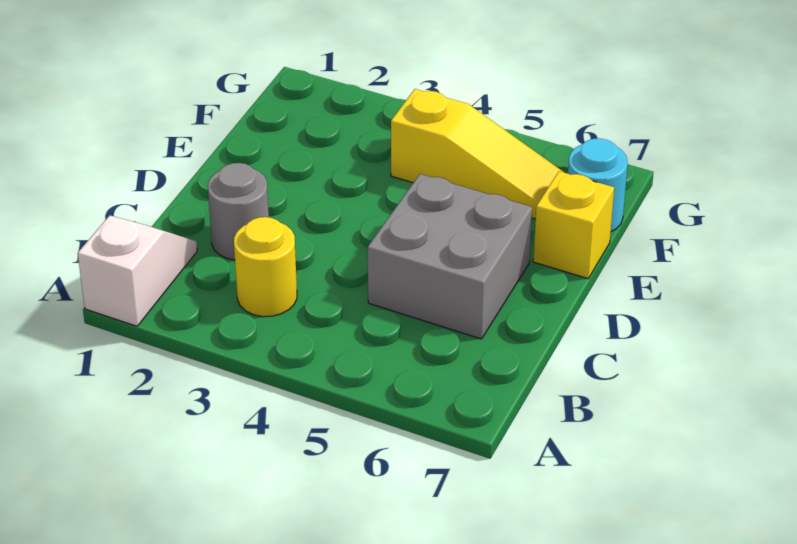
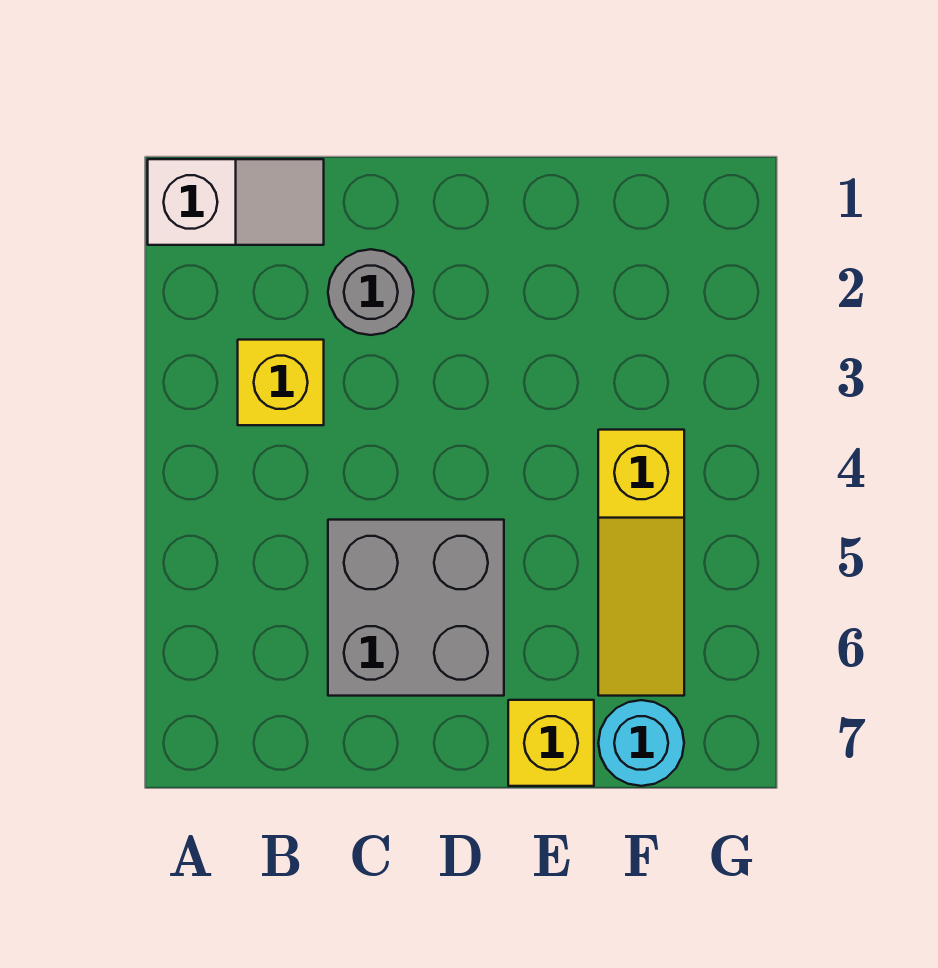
yellow 1x1 round brick [234,217,297,317] -> yellow 1x1 brick [238,340,324,425]

